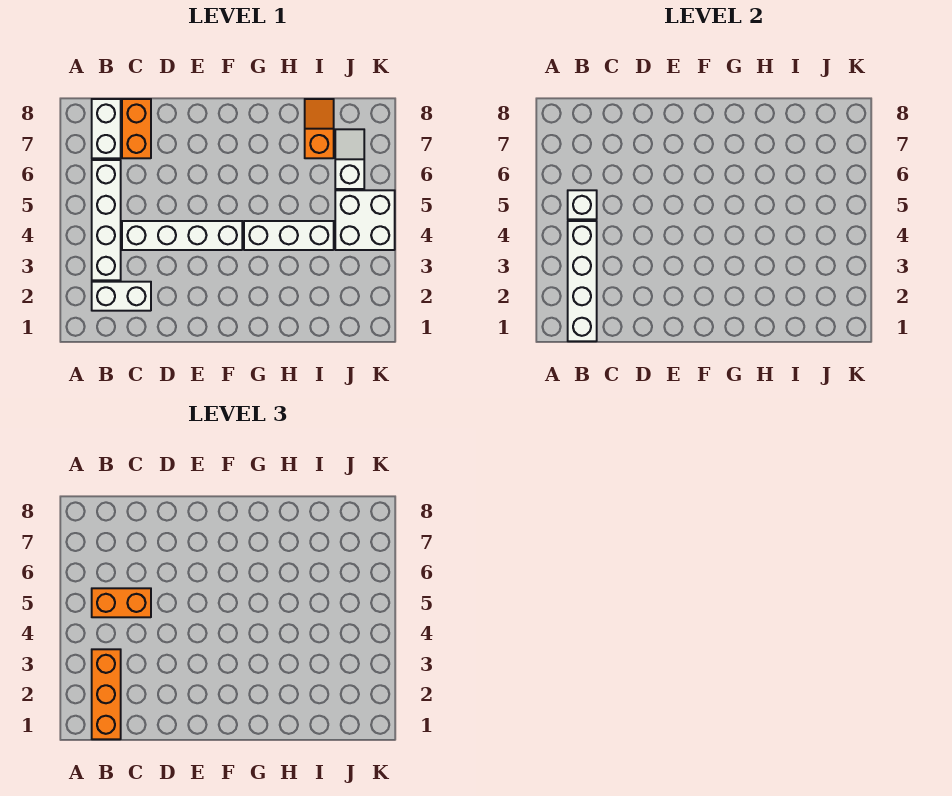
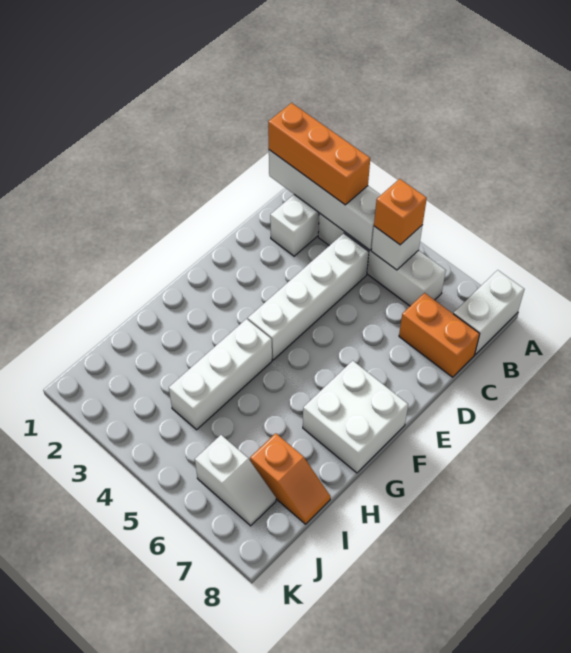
orange 1x2 brick [92,588,151,617] -> orange 1x1 brick [374,179,427,245]
white 1x2 brick [92,99,121,158] -> white 1x2 brick turned to [453,270,524,355]
white 2x2 brick [335,190,395,250] -> white 2x2 brick moved to [303,361,408,473]

